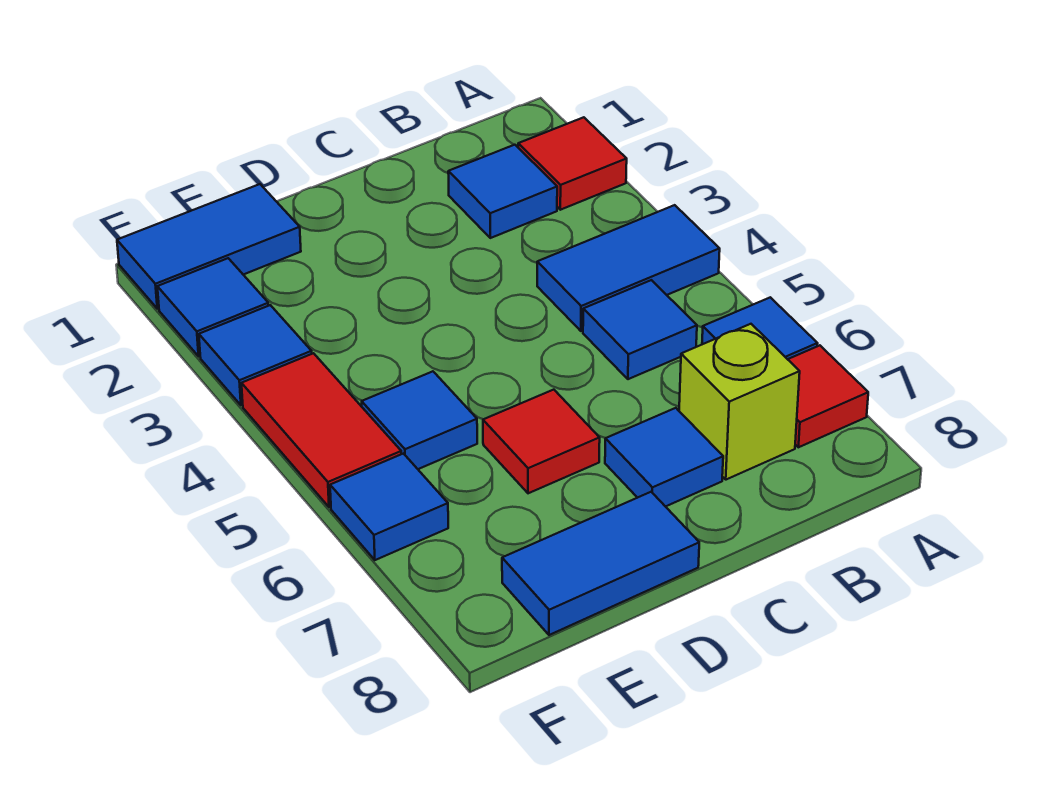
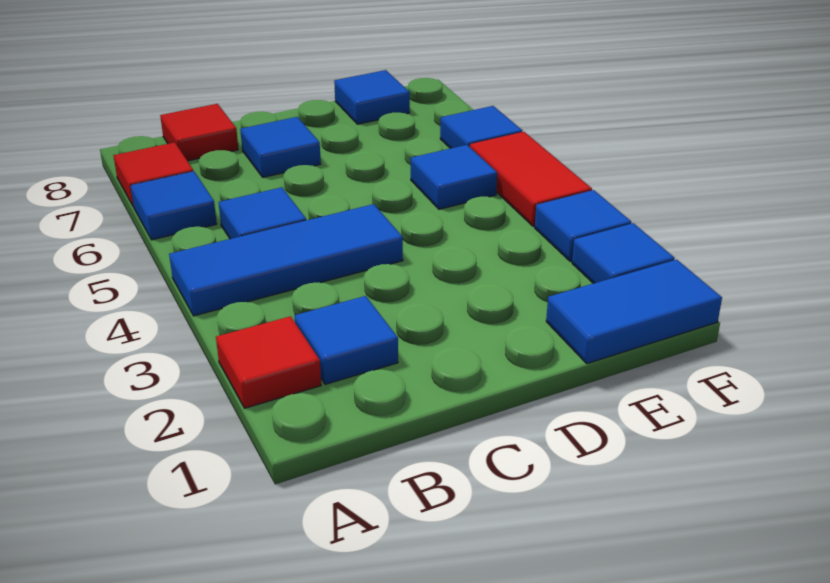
blue 1x2 tile [537,205,720,331] -> blue 1x3 tile [169,204,403,316]
lime 1x1 brick [679,324,800,480] -> none
red 1x1 tile [483,390,600,493] -> red 1x1 tile moved to [160,104,238,161]
blue 1x2 tile [502,492,699,635] -> blue 1x1 tile [334,70,410,124]

